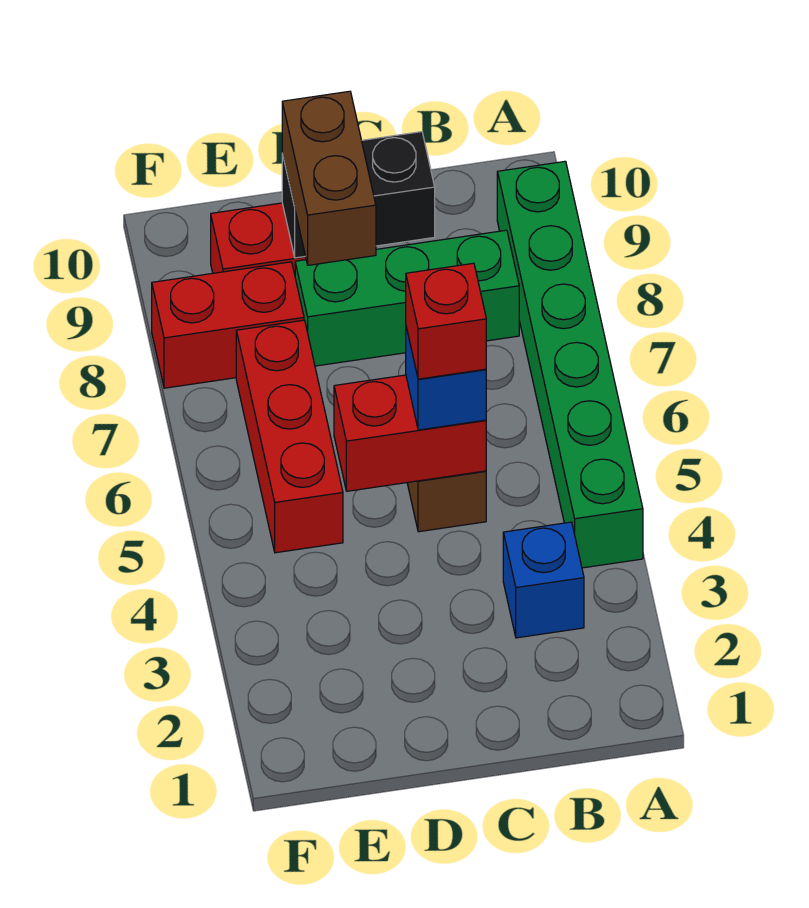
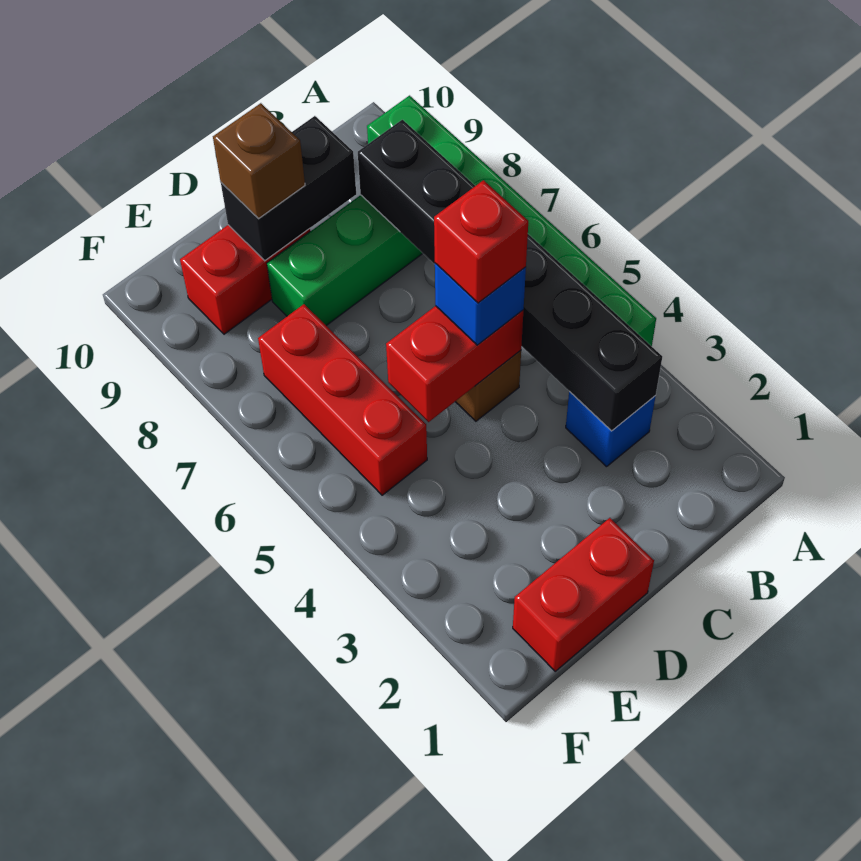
none -> black 1x6 brick [358,120,662,431]
brown 1x2 brick [282,91,376,265] -> brown 1x1 brick [213,103,305,219]
red 1x2 brick [152,262,304,388] -> red 1x2 brick moved to [513,518,654,671]

